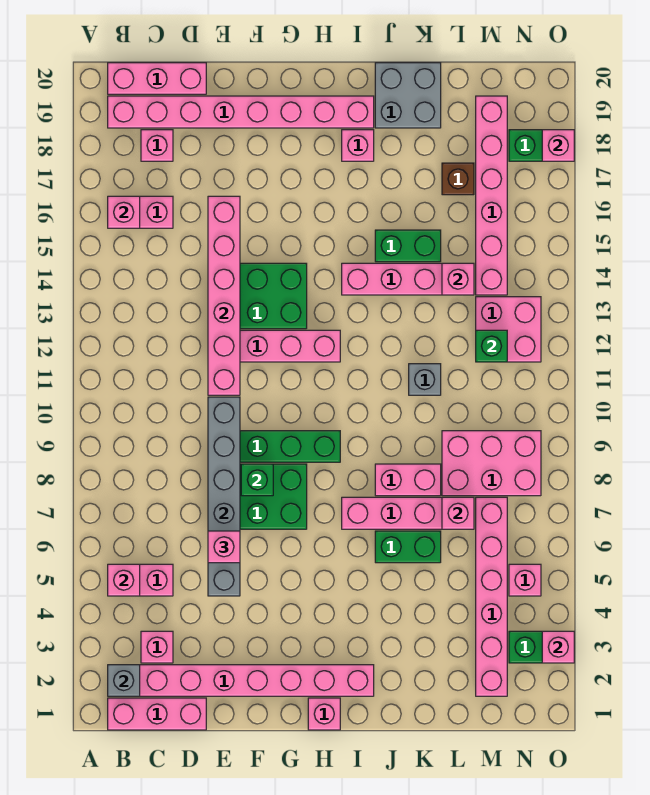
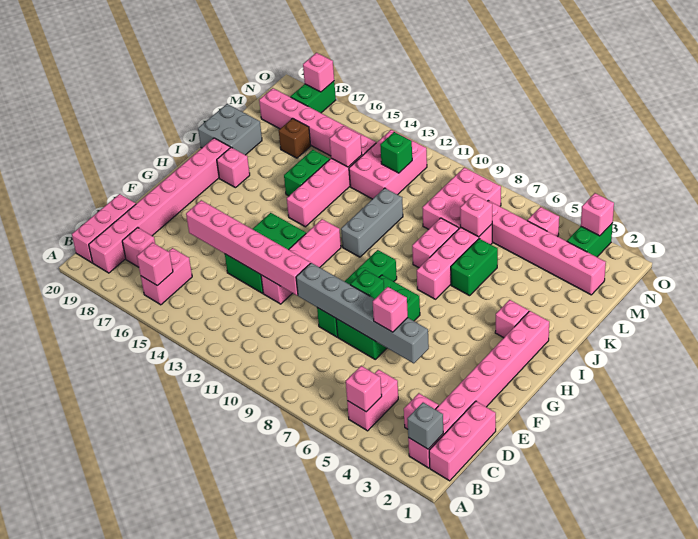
pink 1x1 brick [308,698,340,730] -> pink 1x1 brick moved to [495,300,529,338]
grey 1x1 brick [409,364,441,395] -> grey 1x3 brick [341,188,403,257]
pink 2x2 brick [476,297,541,362] -> pink 2x3 brick [349,130,427,199]

